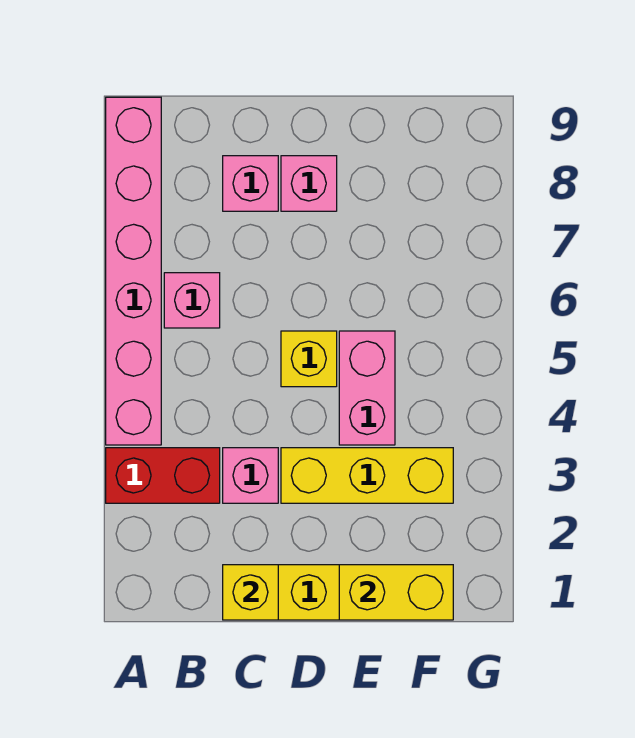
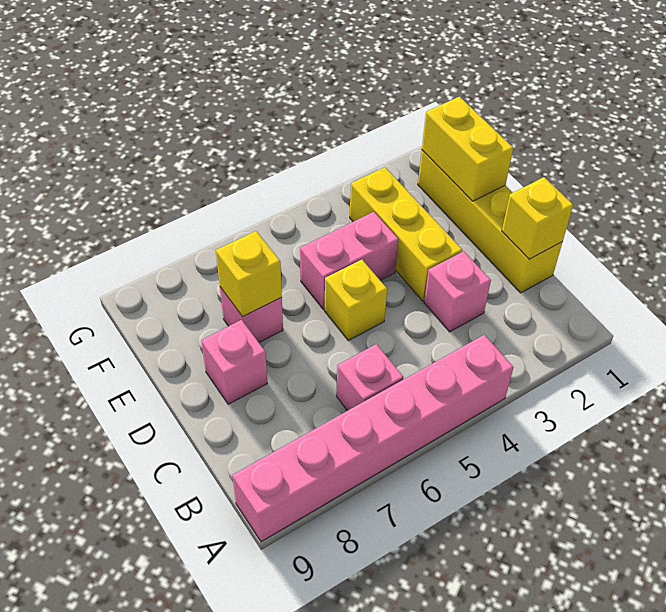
red 1x2 brick [106,448,220,503] -> none
pink 1x1 brick [223,156,278,211] -> pink 1x1 brick moved to [220,287,283,342]
none -> yellow 1x1 brick [216,231,282,317]

